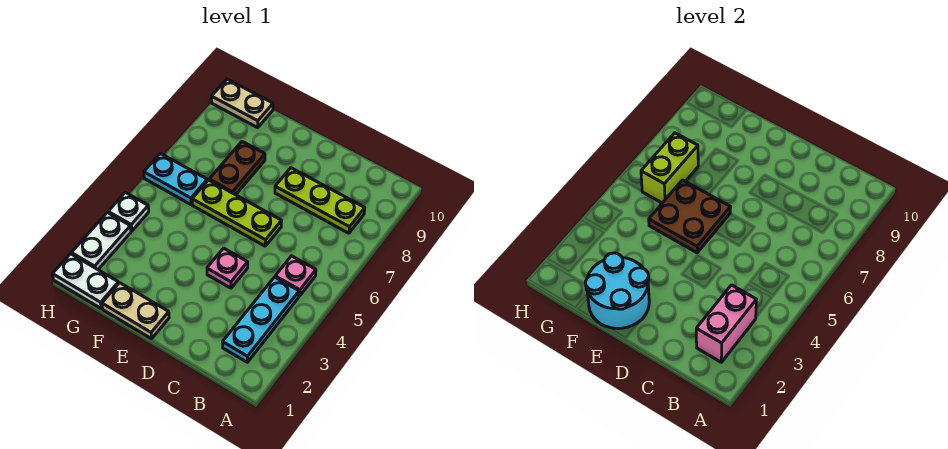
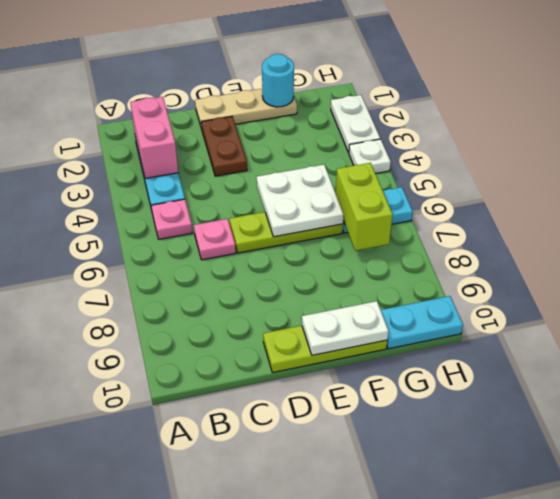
lime 1x3 plate [275,168,365,233] -> lime 1x3 plate moved to [263,326,387,373]
pink 1x1 plate [207,248,248,288] -> pink 1x1 plate moved to [194,219,236,260]
tan 1x2 plate [102,283,169,339] -> tan 1x3 plate [195,89,297,129]
cyan 2x2 round brick [585,253,649,329] -> cyan 1x1 round brick [262,54,294,107]
brown 2x2 plate [649,180,731,253] -> white 2x2 plate [257,165,344,237]
brown 1x2 plate [209,142,265,195] -> brown 1x2 plate moved to [201,116,247,176]
white 1x2 plate [53,254,119,308] -> white 1x2 plate moved to [302,301,388,355]
tan 1x2 plate [212,79,273,128] -> cyan 1x2 plate [381,296,463,349]

